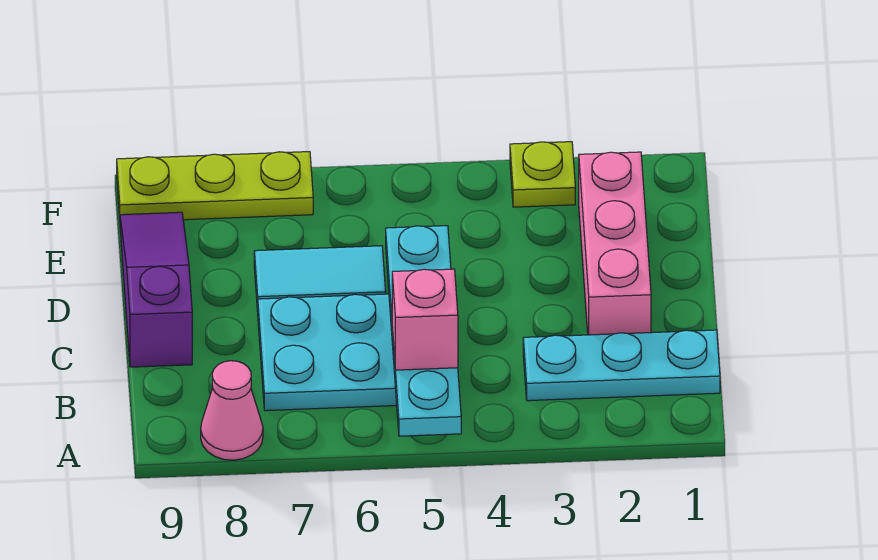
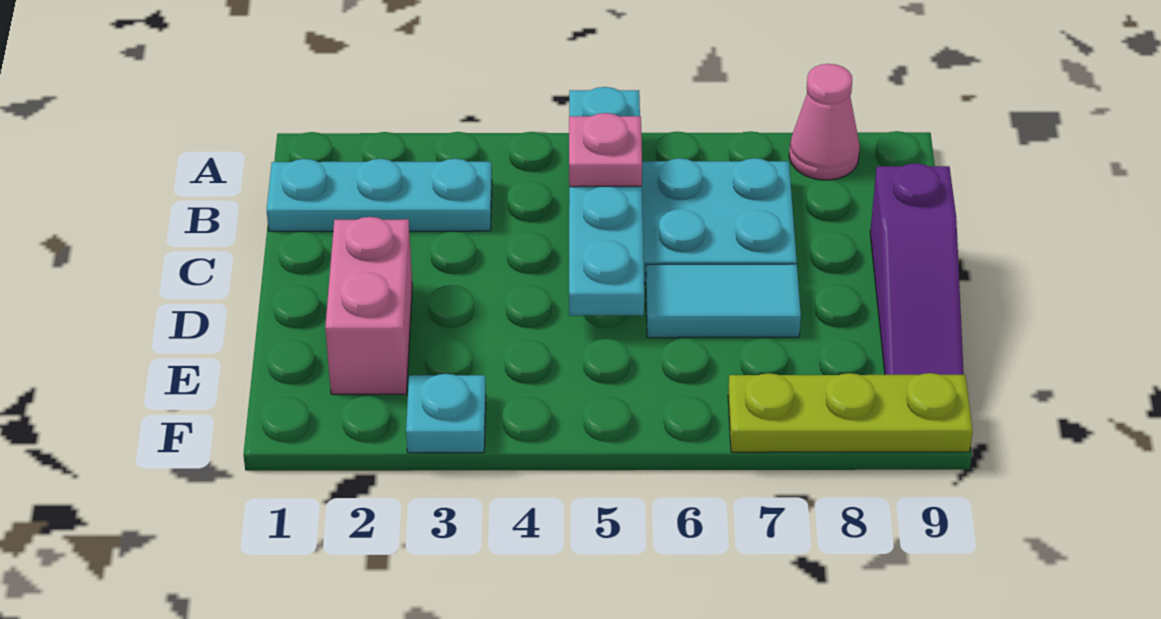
pink 1x1 brick [392,269,458,370] -> pink 1x1 plate [569,113,642,187]
pink 1x3 brick [579,152,651,335] -> pink 1x2 brick [325,217,412,394]
lime 1x1 plate [510,142,575,207] -> cyan 1x1 plate [406,374,486,453]

